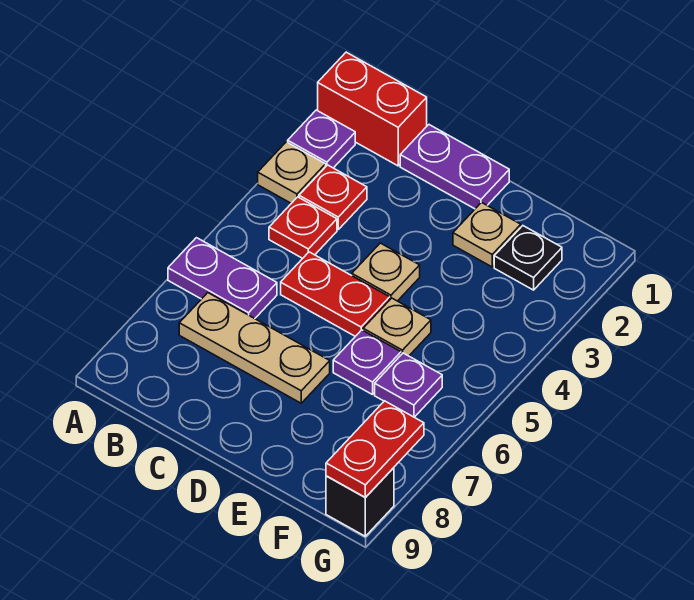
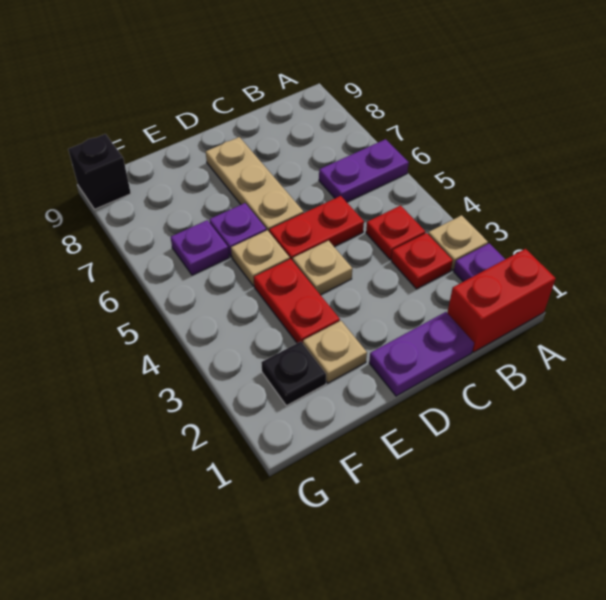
tan 1x3 plate [179,293,330,403] -> tan 1x3 plate turned to [206,137,304,231]
red 1x2 plate [326,401,424,497] -> red 1x2 plate moved to [254,259,340,343]

